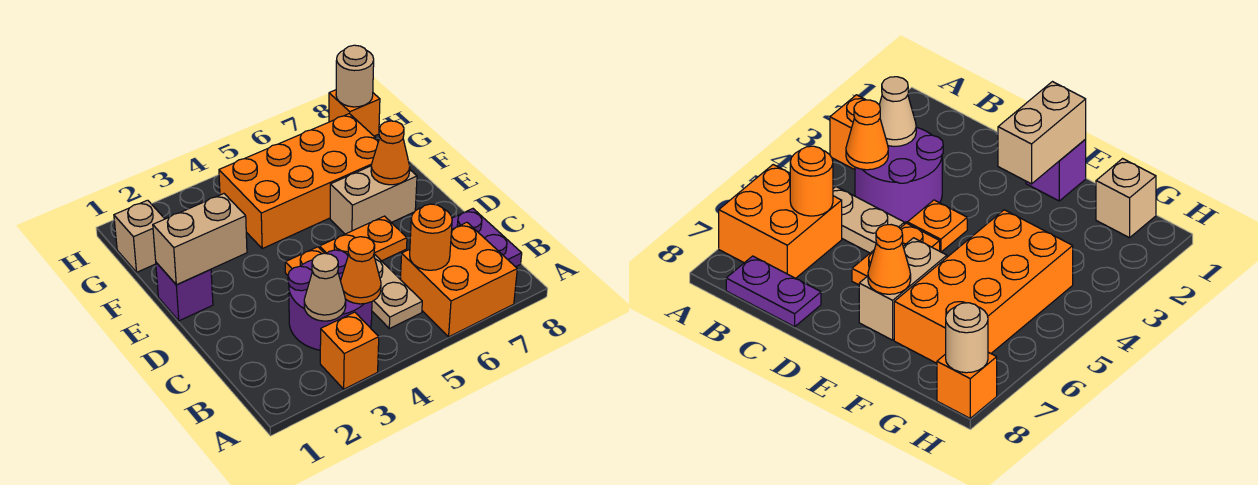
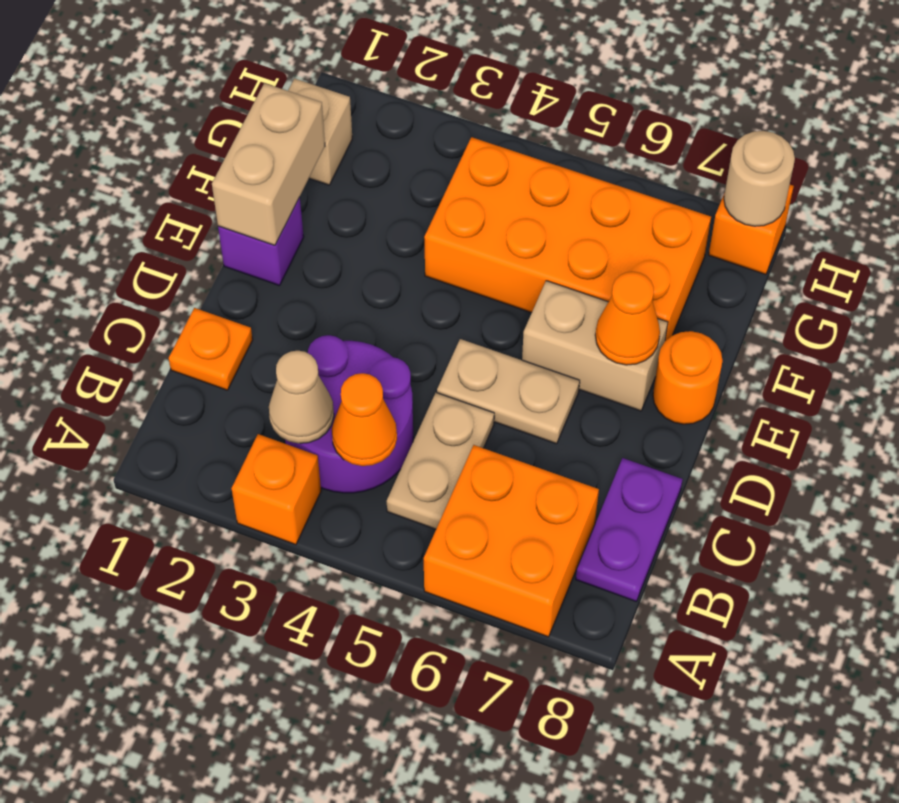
orange 1x1 round brick [410,204,452,270] -> orange 1x1 round brick moved to [653,331,723,424]
orange 1x1 plate [285,247,324,275] -> orange 1x1 plate moved to [169,308,253,390]
orange 1x2 plate [320,216,407,261] -> tan 1x2 plate [437,339,580,444]
tan 1x2 brick [153,194,247,285] -> tan 1x2 brick turned to [212,83,325,245]

